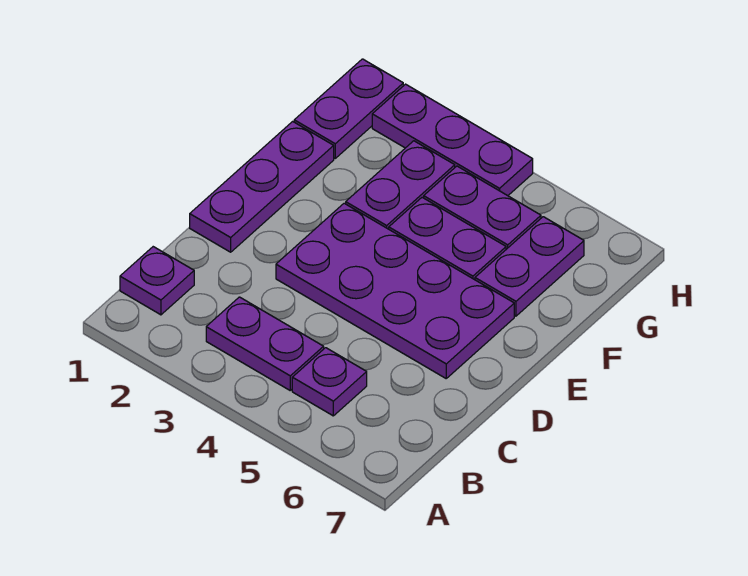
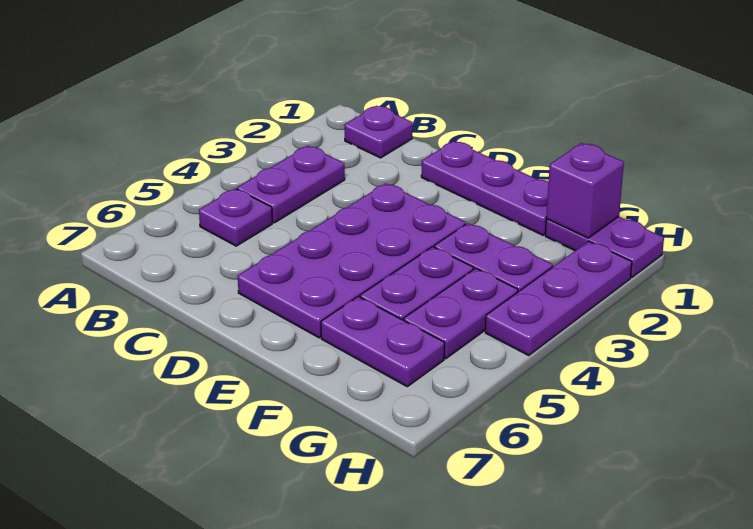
none -> purple 1x1 brick [546,143,624,238]

